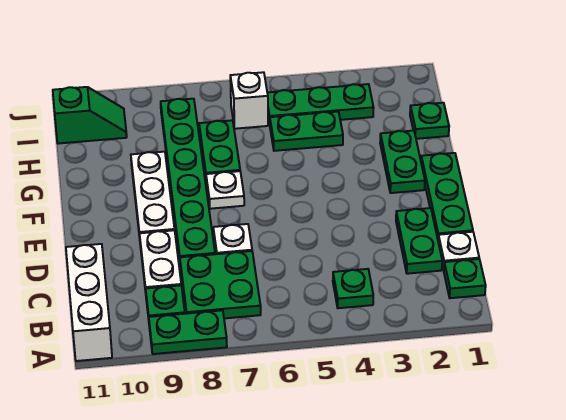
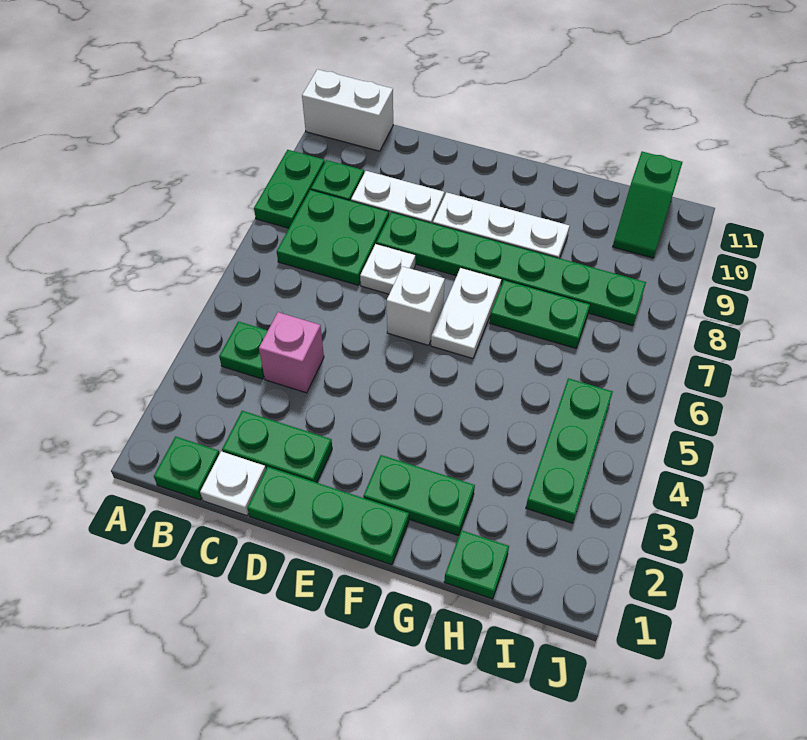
white 1x3 brick [66,244,112,361] -> white 1x2 brick [302,69,393,151]
none -> pink 1x1 brick [259,312,324,393]
white 1x1 plate [206,171,244,209] -> white 1x2 plate [431,268,501,359]
green 1x2 plate [270,112,343,151] -> none
white 1x1 brick [230,72,268,129] -> white 1x1 brick moved to [387,266,445,345]

